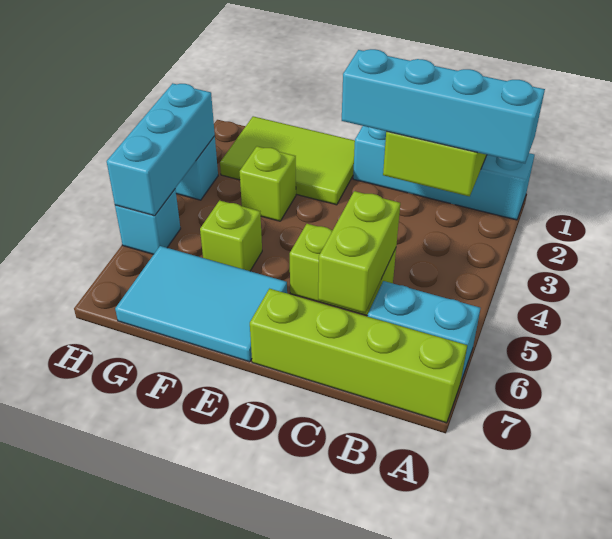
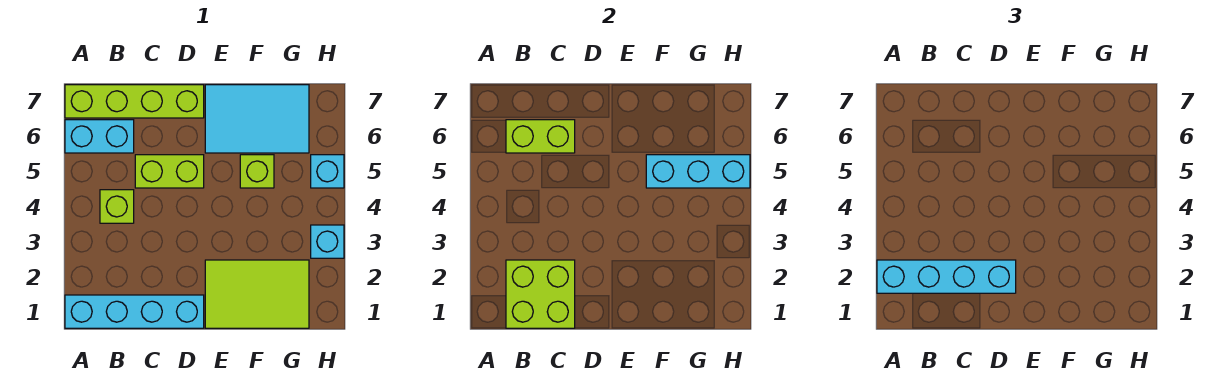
lime 1x2 brick [318,191,400,313] -> lime 1x2 brick turned to [506,120,575,153]
lime 1x1 brick [240,146,296,221] -> lime 1x1 brick moved to [100,190,134,223]
cyan 1x3 brick [107,83,215,216] -> cyan 1x3 brick turned to [646,155,750,188]

